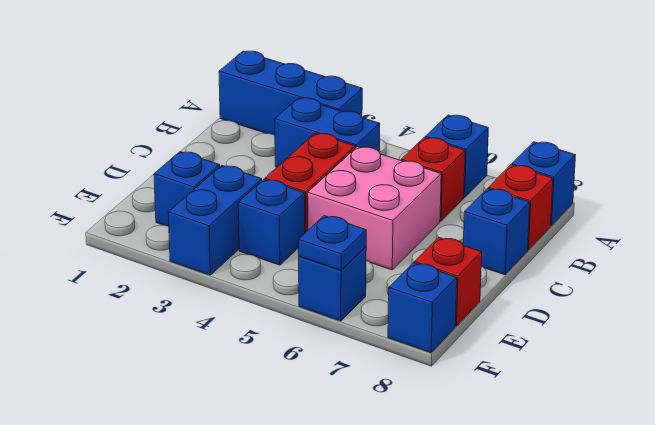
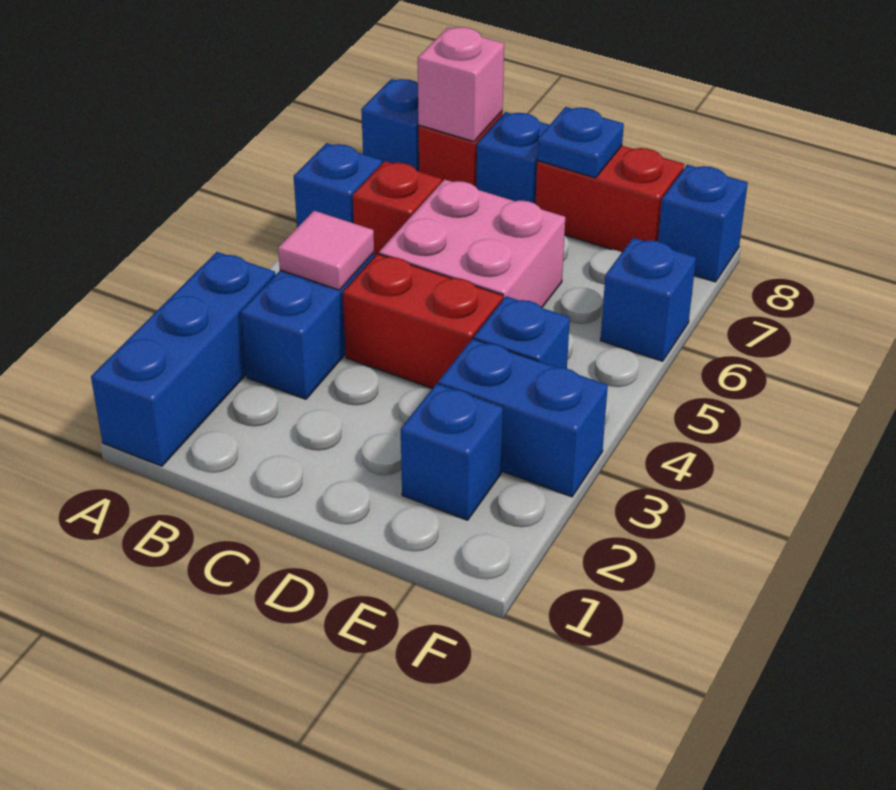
none -> pink 1x1 tile [278,211,374,290]
none -> pink 1x1 brick [418,27,504,141]
red 1x1 brick [415,237,482,326] -> red 1x2 brick [536,146,684,252]
blue 1x1 plate [299,216,366,270] -> blue 1x1 plate moved to [537,107,624,178]

